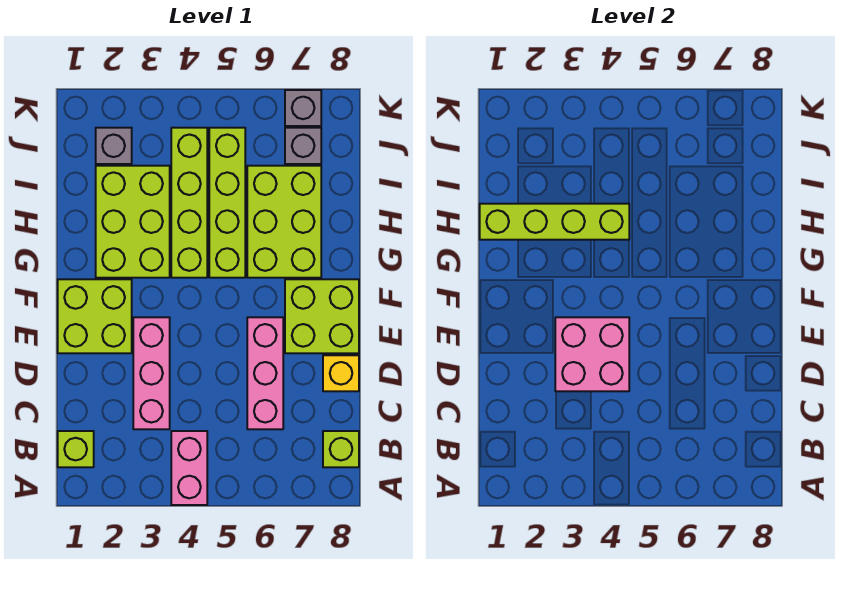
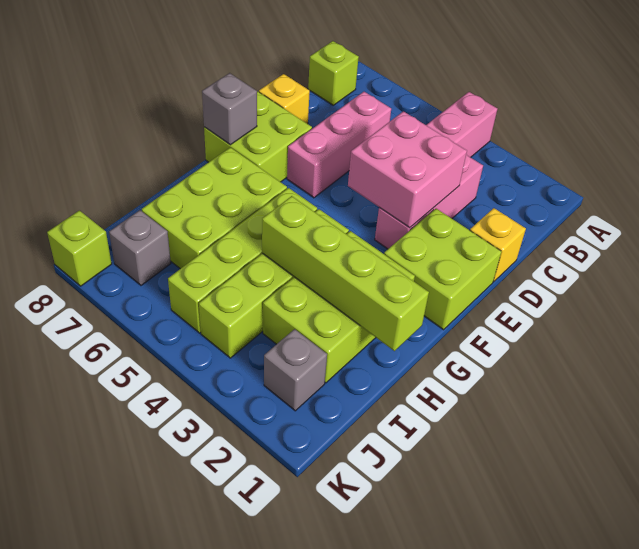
lime 1x1 brick [58,431,94,467] -> lime 1x1 brick moved to [47,210,112,286]
none -> yellow 1x1 brick [470,208,526,282]
grey 1x1 brick [285,90,321,126] -> grey 1x1 brick moved to [202,73,257,145]

